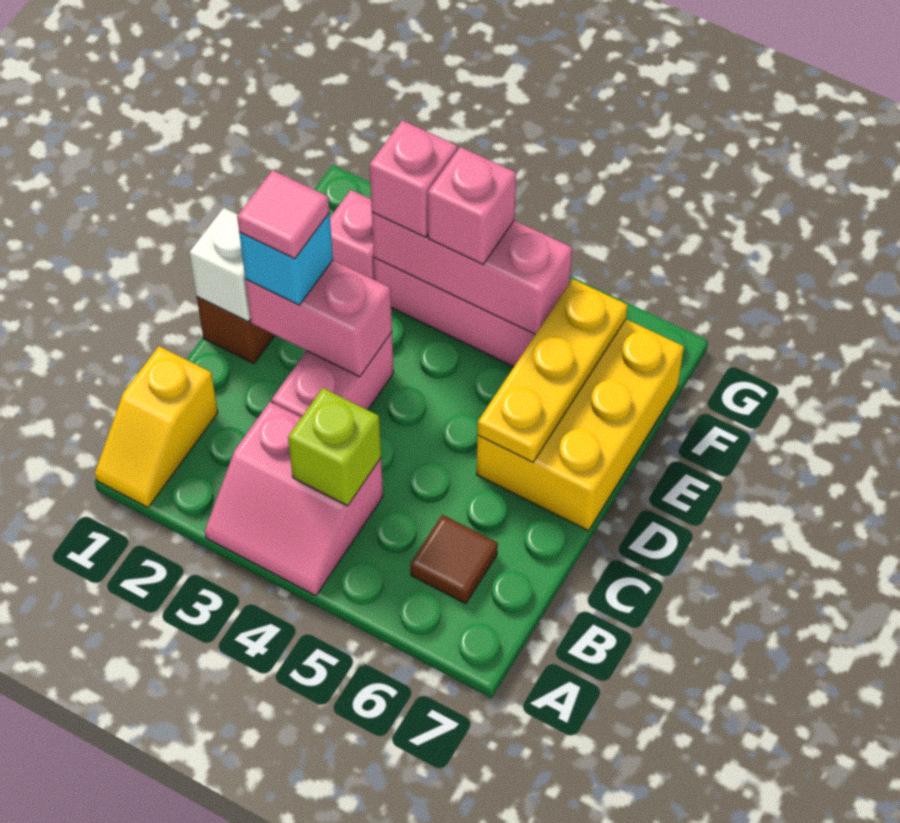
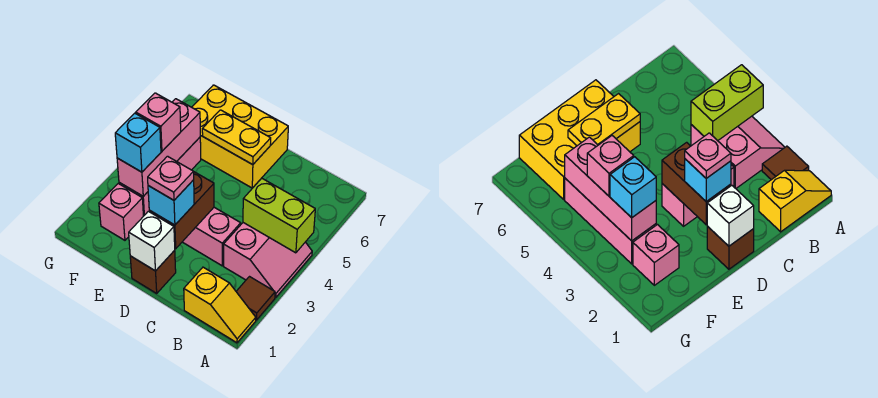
lime 1x1 brick [288,388,381,506] -> lime 1x2 brick [243,178,315,253]
brown 1x1 tile [410,515,498,603] -> brown 1x1 tile moved to [236,277,275,320]
pink 1x2 brick [245,260,392,377] -> brown 1x2 brick [149,172,214,249]
pink 1x1 tile [237,170,329,259] -> pink 1x1 plate [148,156,194,200]
yellow 1x3 plate [477,279,628,462] -> yellow 1x2 plate [202,110,271,165]
pink 1x1 brick [369,120,457,237] -> cyan 1x1 brick [115,113,161,172]

